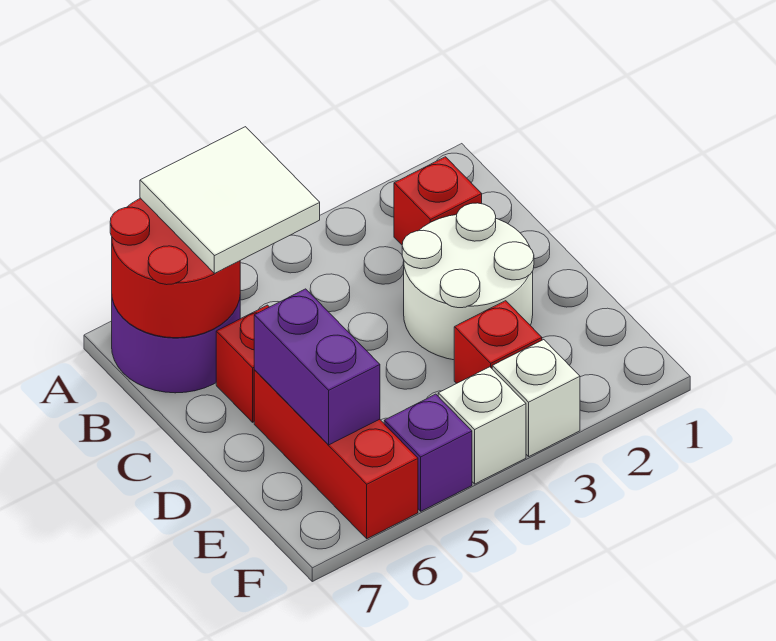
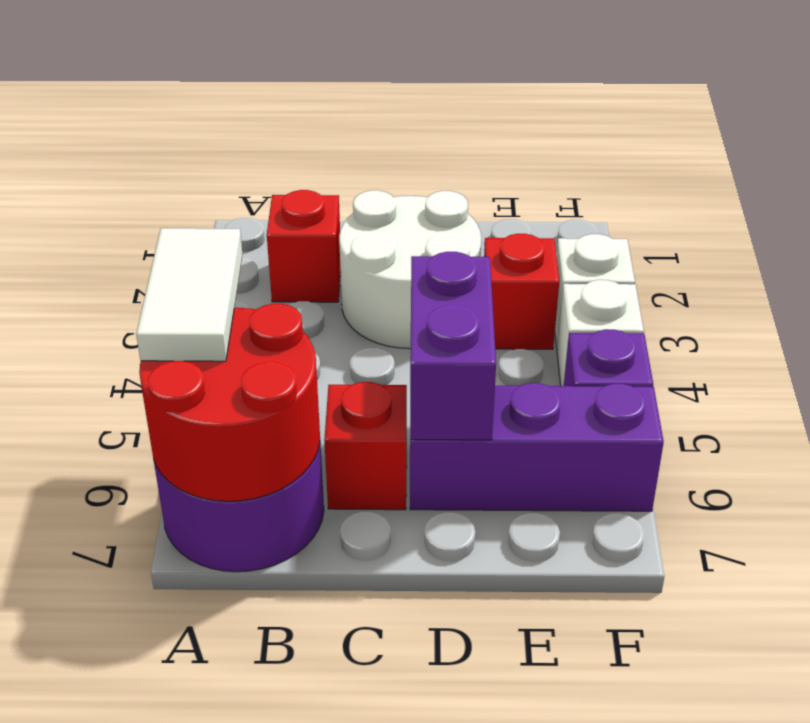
white 2x2 tile [140,127,320,273] -> white 1x2 tile [136,228,243,361]
red 1x3 brick [254,370,418,539] -> purple 1x3 brick [410,383,664,511]
purple 1x2 brick [254,289,380,445] -> purple 1x2 brick turned to [410,252,496,440]

